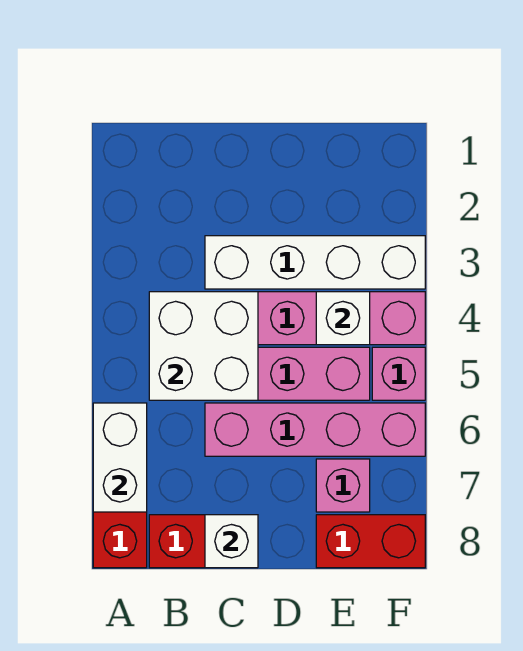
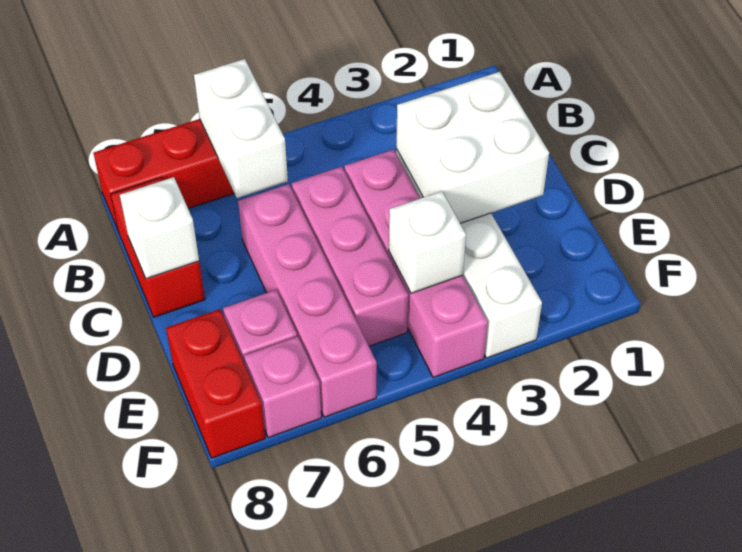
white 1x2 brick [93,403,147,512] -> white 1x2 brick turned to [194,59,288,198]
white 2x2 brick [149,292,258,400] -> white 2x2 brick moved to [396,72,549,223]
pink 1x1 brick [372,347,425,400] -> pink 1x1 brick moved to [244,336,321,438]

